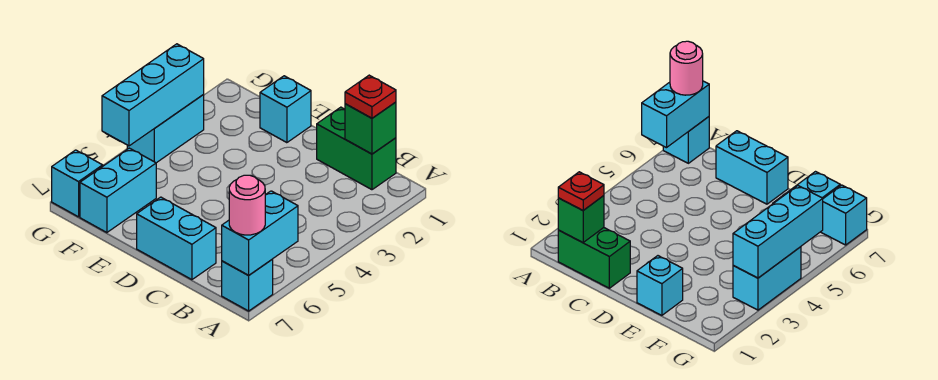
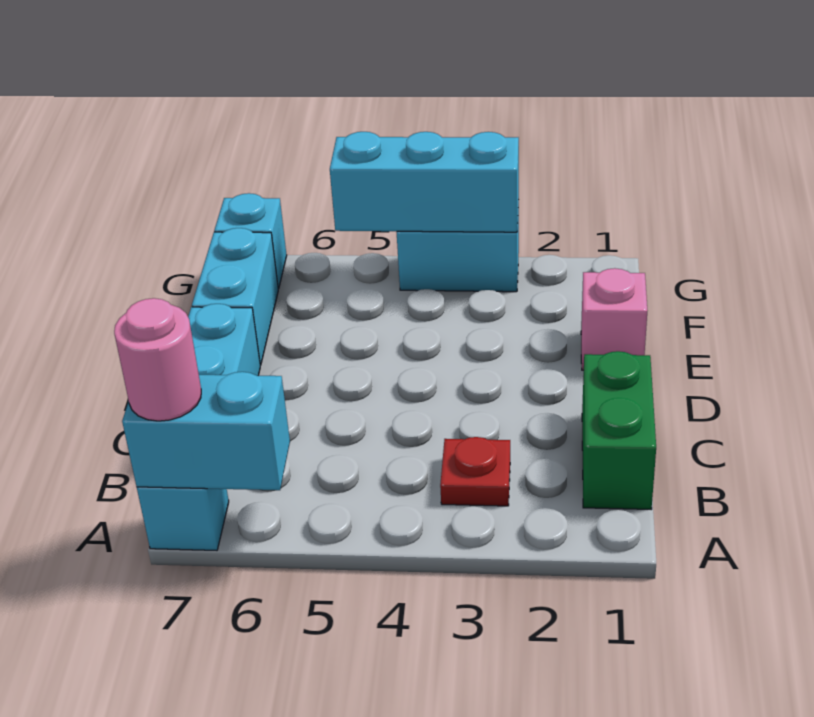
green 1x1 brick [345,102,396,154] -> none
red 1x1 plate [345,75,396,118] -> red 1x1 plate moved to [440,437,510,506]
cyan 1x1 brick [260,76,311,143] -> pink 1x1 brick [581,268,647,370]
cyan 1x2 brick [80,148,156,233] -> cyan 1x2 brick turned to [192,228,278,365]

